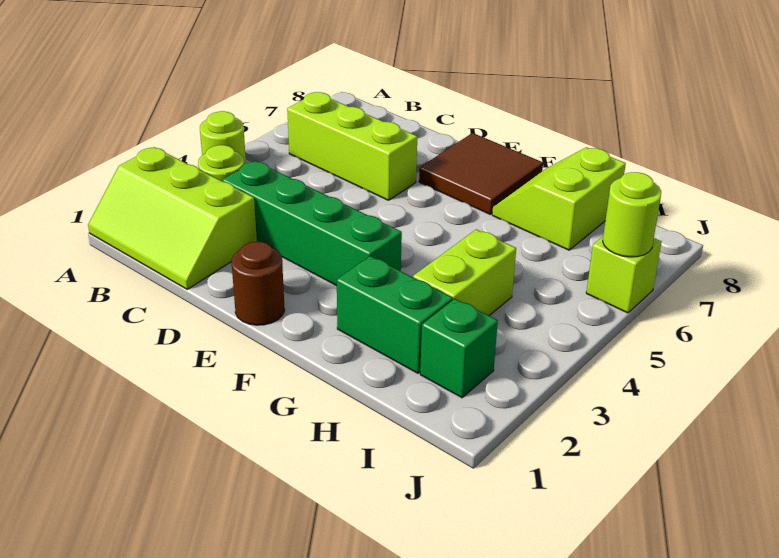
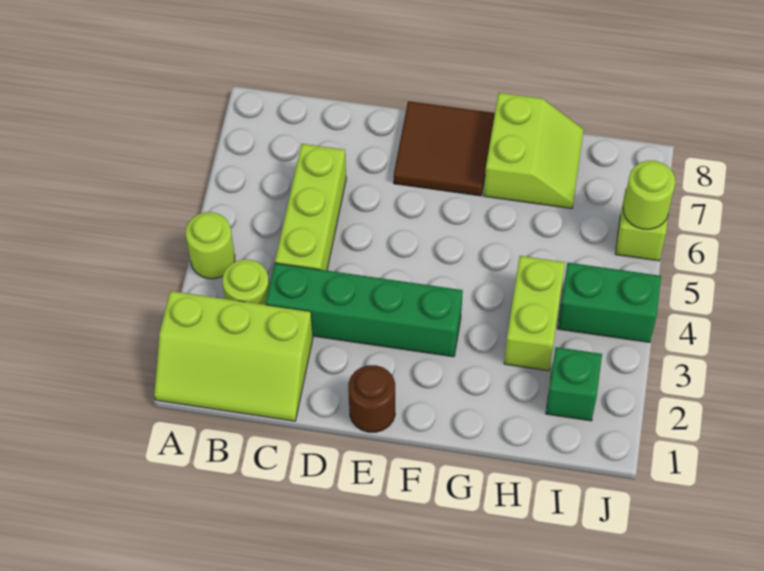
lime 1x3 brick [287,92,417,200] -> lime 1x3 brick turned to [275,144,346,271]
green 1x2 brick [337,256,453,373] -> green 1x2 brick moved to [558,263,661,342]
lime 2x2 slope [492,147,626,250] -> lime 2x2 slope turned to [484,93,584,209]

